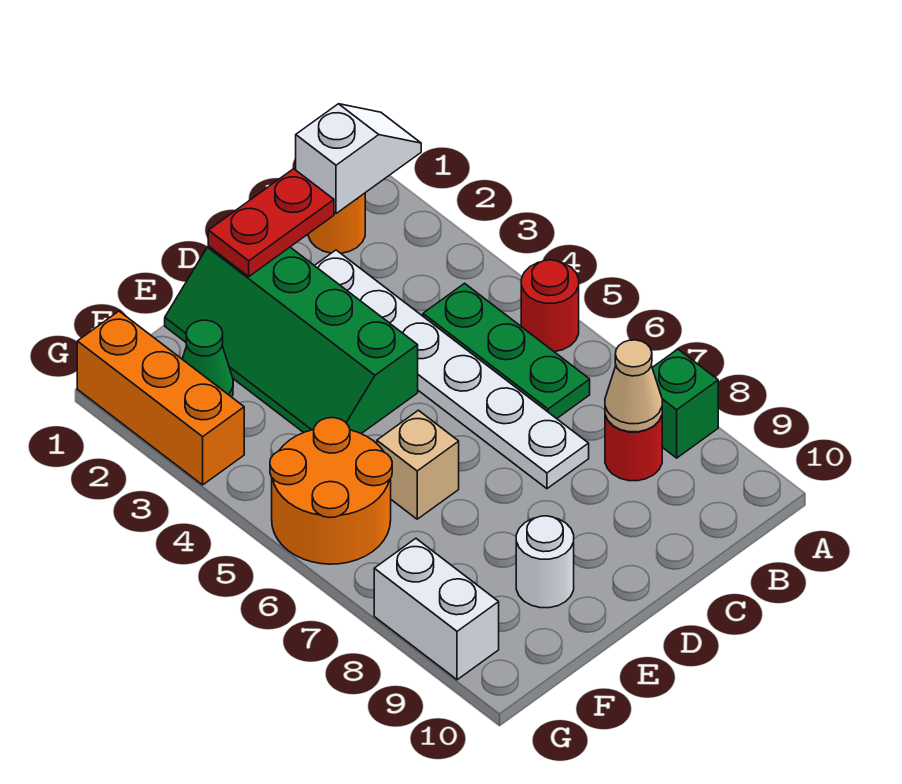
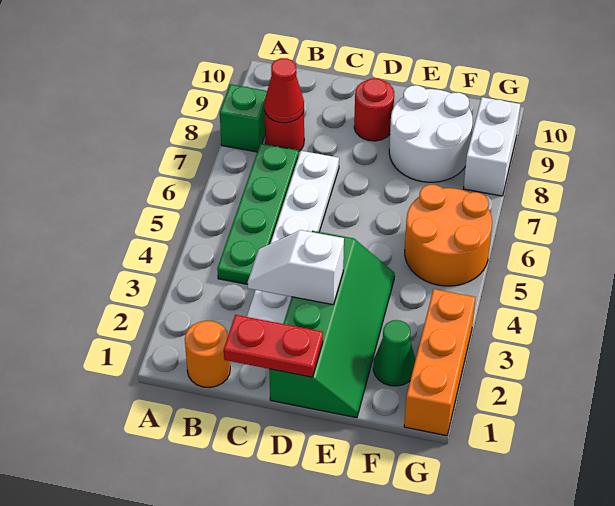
white 1x2 slope [296,104,421,214] -> white 1x2 slope moved to [248,230,344,305]
red 1x1 round brick [521,260,579,352] -> red 1x1 round brick moved to [354,78,394,141]
green 1x3 plate [423,283,590,419] -> green 1x4 plate [217,144,299,284]
tan 1x1 cone [605,340,662,432] -> red 1x1 cone [264,58,304,123]
tan 1x1 brick [377,410,459,519] -> none
white 1x1 round brick [516,516,574,608] -> white 2x2 round brick [389,85,473,182]

